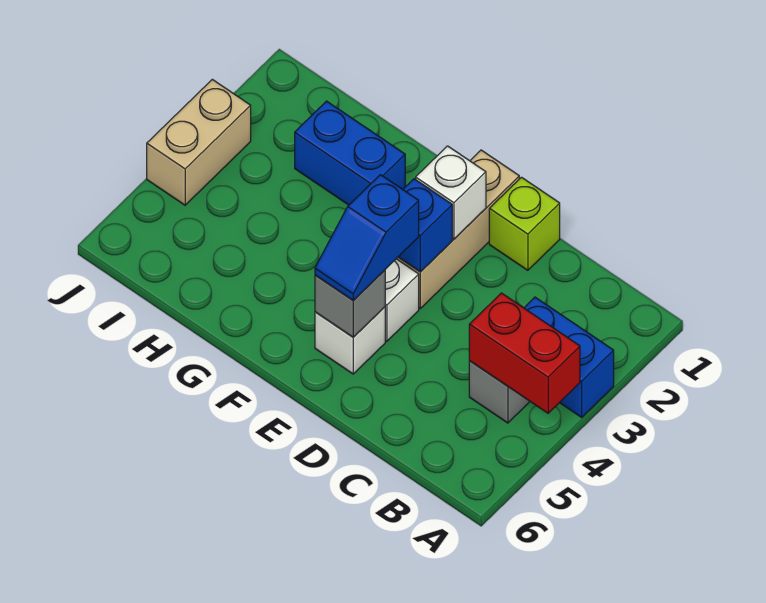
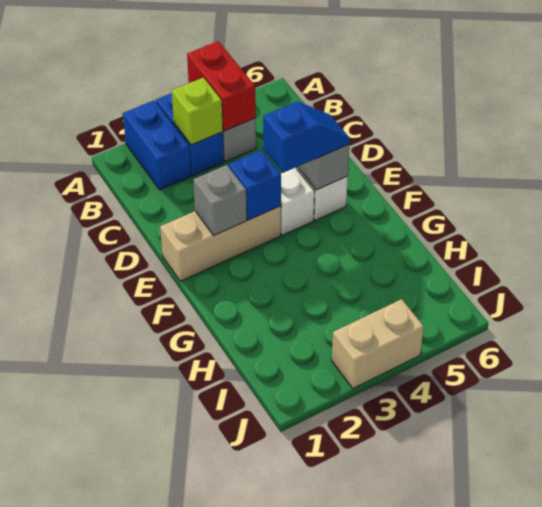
lime 1x1 brick [489,177,560,270] -> lime 1x1 brick moved to [172,77,223,145]
white 1x1 brick [416,146,486,239] -> grey 1x1 brick [194,165,247,235]
blue 1x2 brick [295,101,405,205] -> blue 1x2 brick moved to [123,100,191,190]

